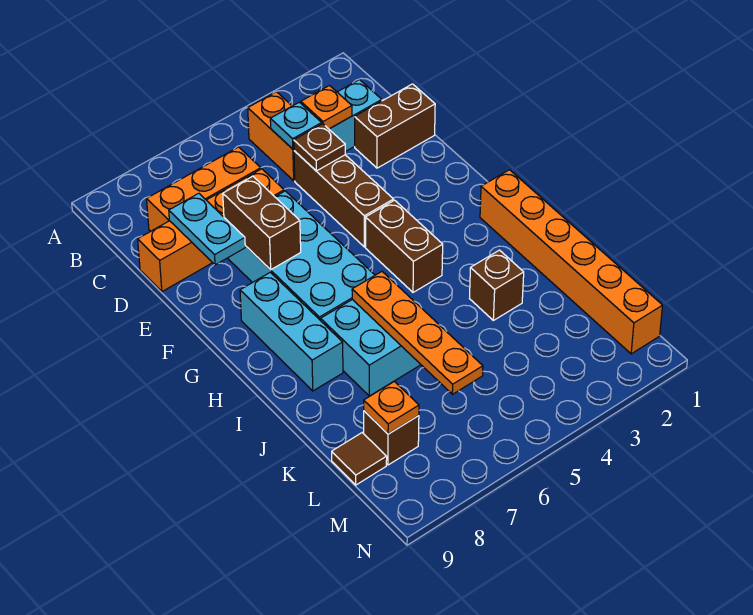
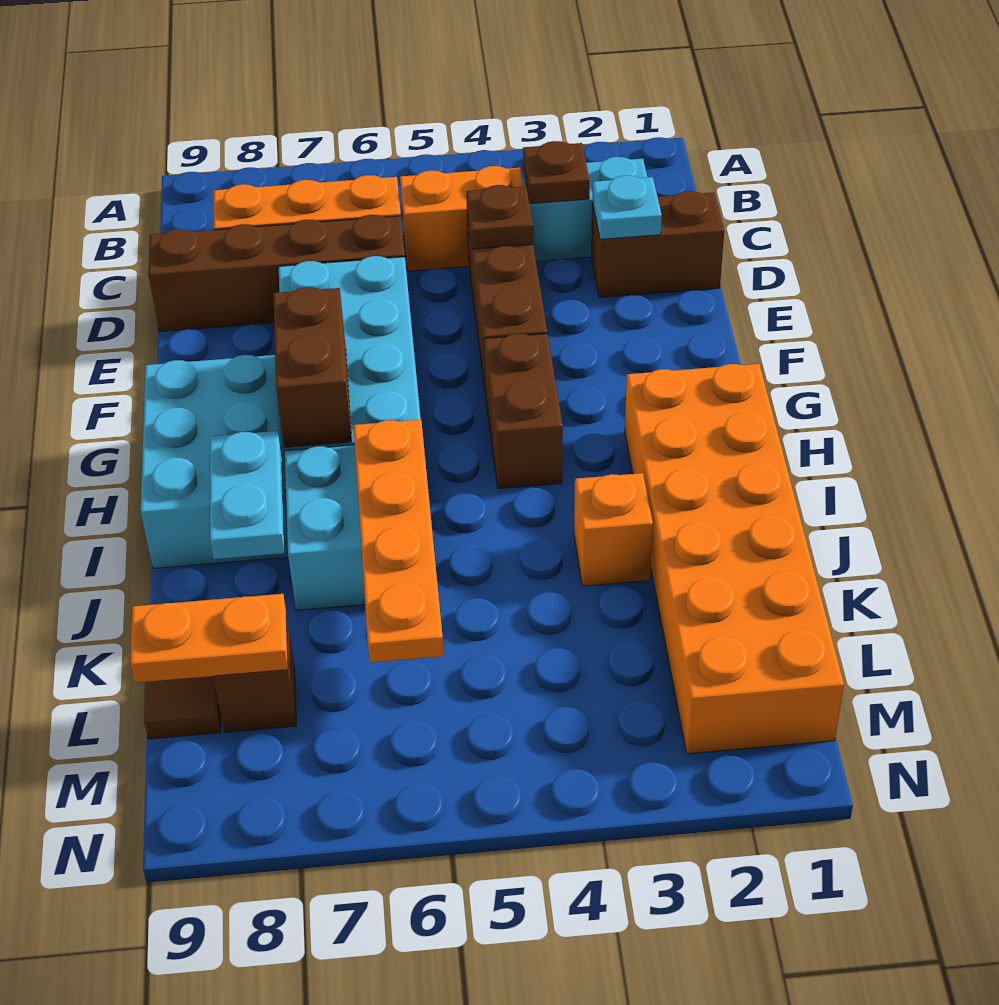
orange 1x2 brick [248,92,295,181] -> orange 1x2 brick turned to [400,166,524,271]
orange 1x1 plate [301,86,352,129] -> brown 1x1 plate [523,141,589,204]
cyan 1x1 plate [270,102,322,149] -> cyan 1x1 plate moved to [593,175,662,239]
orange 1x4 brick [138,169,284,292] -> brown 1x4 brick [148,215,405,332]
cyan 1x2 plate [169,193,245,265] -> cyan 1x2 plate moved to [210,431,284,559]
brown 1x2 brick [223,176,301,270] -> brown 1x2 brick moved to [273,287,352,448]
cyan 1x3 brick [240,272,343,391] -> cyan 2x3 brick [141,355,288,568]
orange 1x6 brick [480,170,663,354] -> orange 2x6 brick [625,364,844,754]
brown 1x1 brick [470,250,524,320] -> orange 1x1 brick [574,473,653,586]
orange 1x1 plate [364,382,419,434] -> orange 1x2 plate [130,594,288,683]

